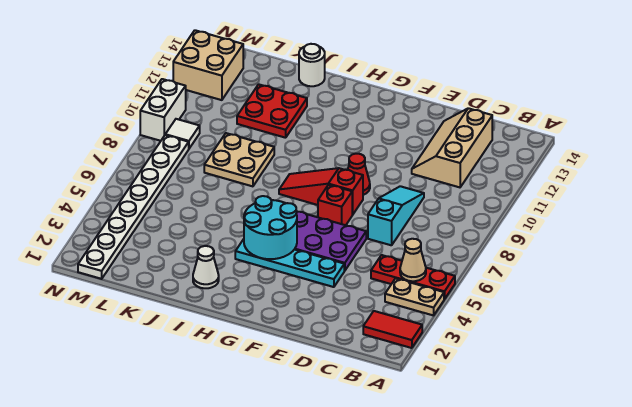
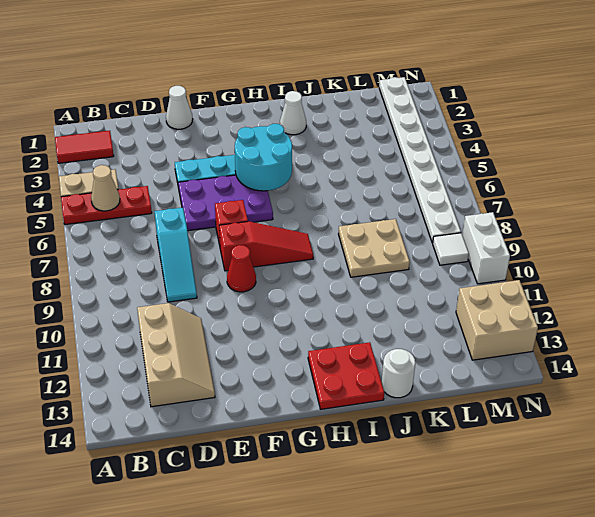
none -> white 1x1 cone [166,86,193,129]
red 2x2 plate [237,84,307,138] -> red 2x2 plate moved to [308,342,384,409]

